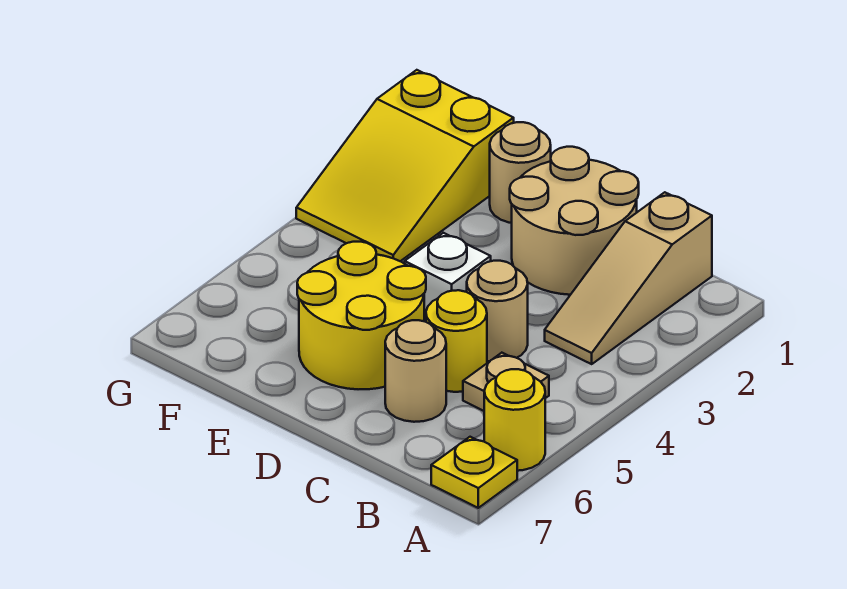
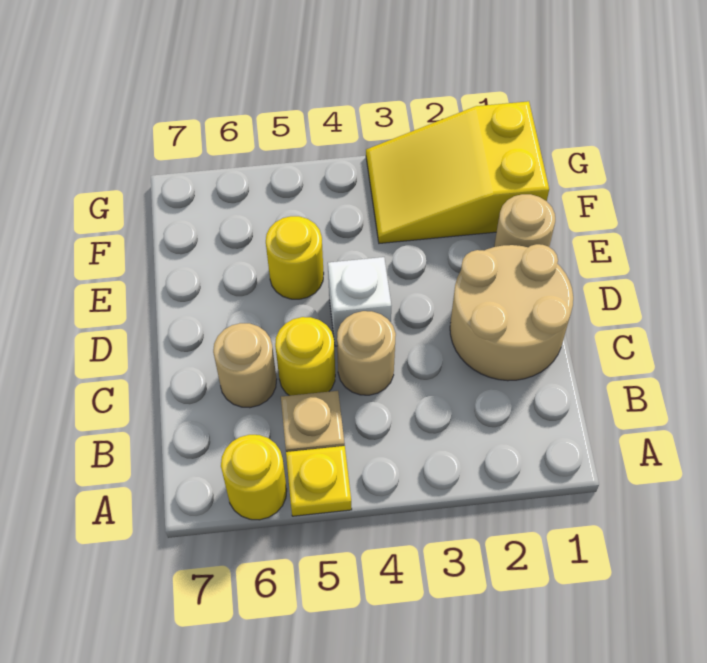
yellow 1x1 plate [431,437,517,508] -> yellow 1x1 plate moved to [286,446,352,516]
tan 1x3 slope [545,192,712,364] -> none
yellow 2x2 round brick [297,242,426,389] -> yellow 1x1 round brick [266,216,324,299]

